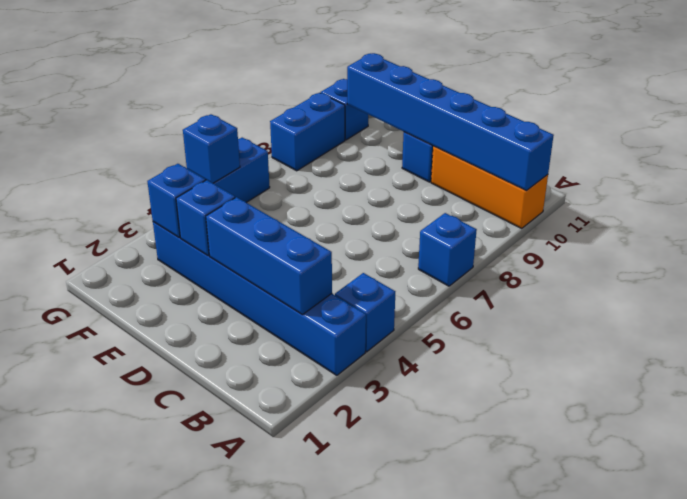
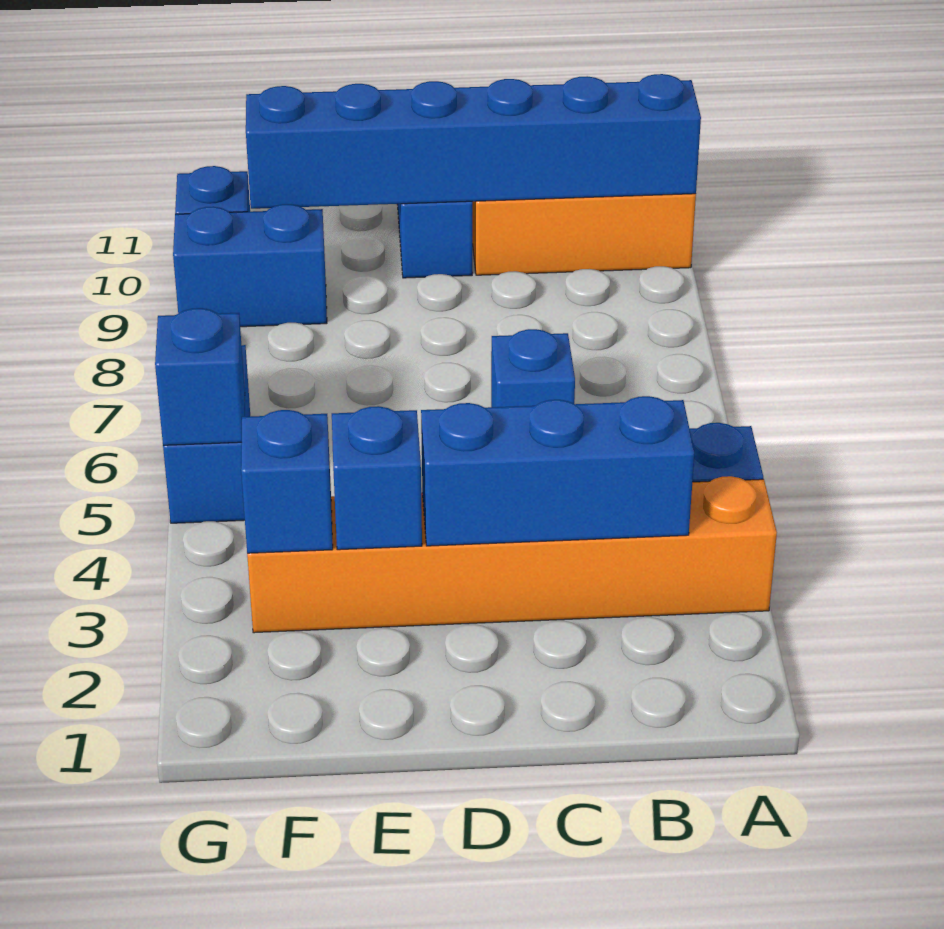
blue 1x6 brick [153,222,366,375] -> orange 1x6 brick [247,476,777,633]
blue 1x1 brick [418,213,477,286] -> blue 1x1 brick moved to [491,329,575,407]
blue 1x2 brick [270,93,345,171] -> blue 1x2 brick turned to [173,204,327,327]

